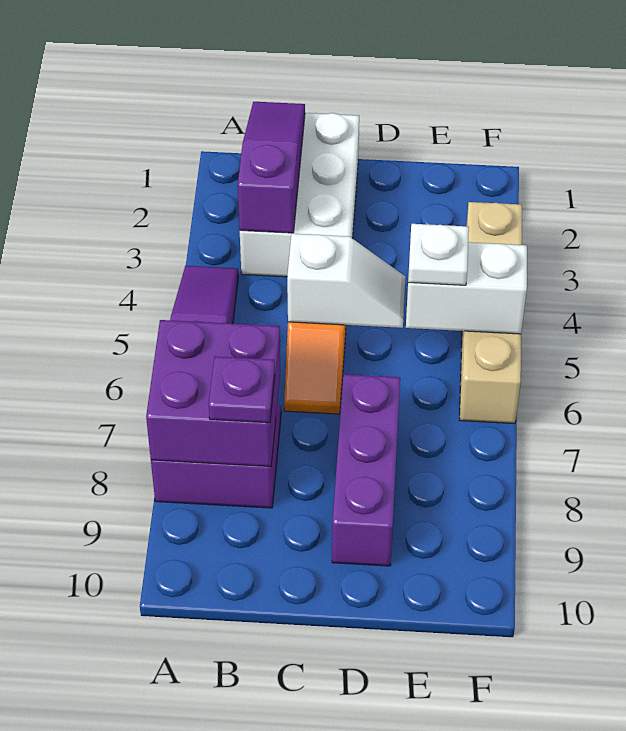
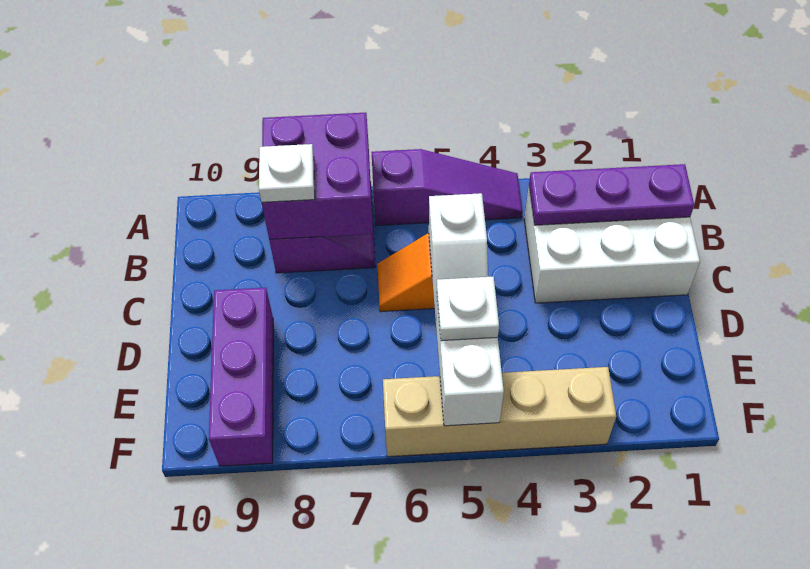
purple 1x3 slope [238,102,305,233] -> purple 1x3 plate [529,164,694,225]
purple 1x1 plate [209,357,275,423] -> white 1x1 plate [259,144,315,202]
purple 1x3 brick [332,374,400,566] -> purple 1x3 brick turned to [209,288,273,466]

